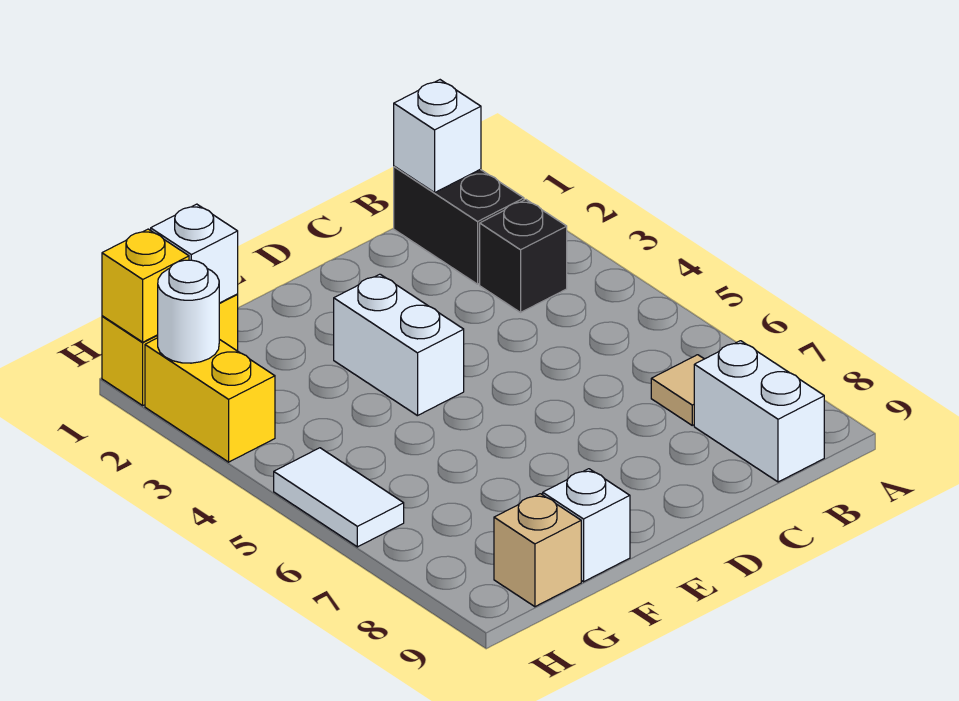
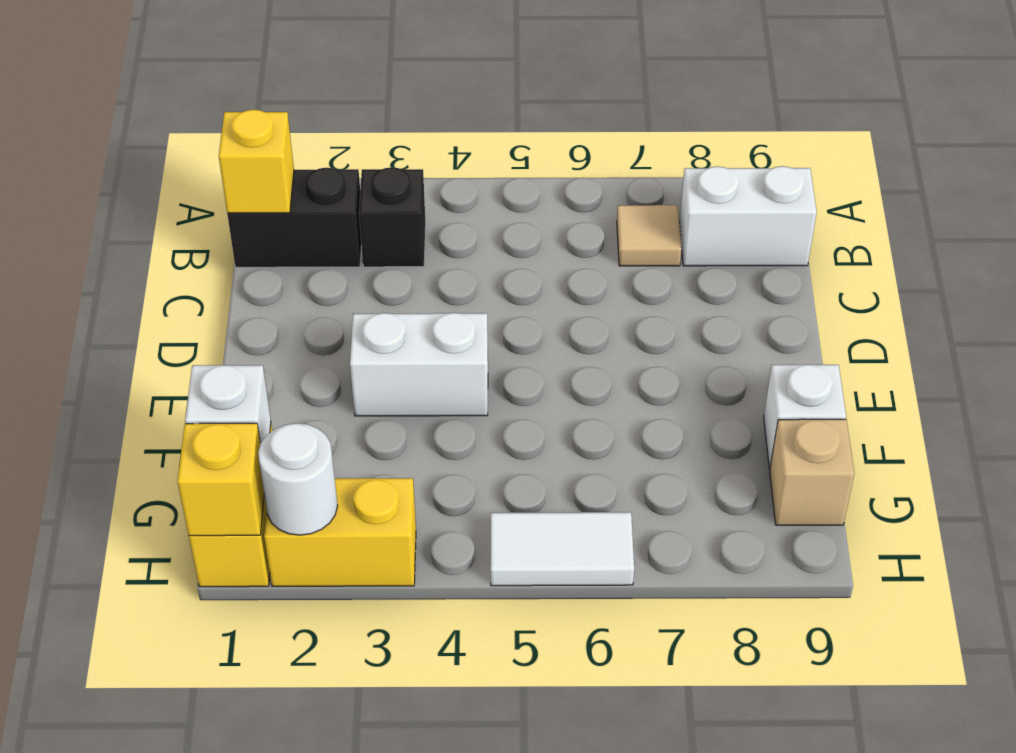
white 1x1 brick [394,80,481,192] -> yellow 1x1 brick [219,110,294,213]

